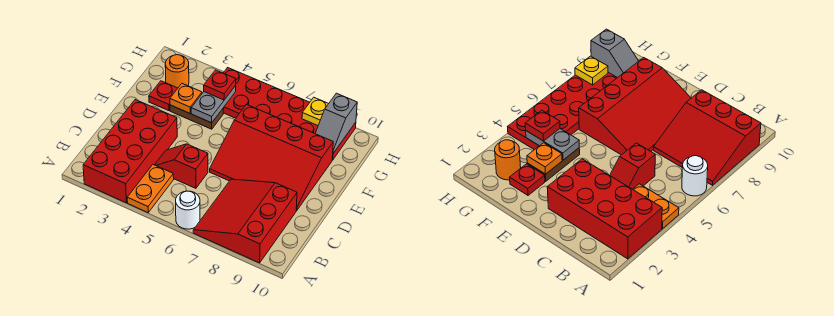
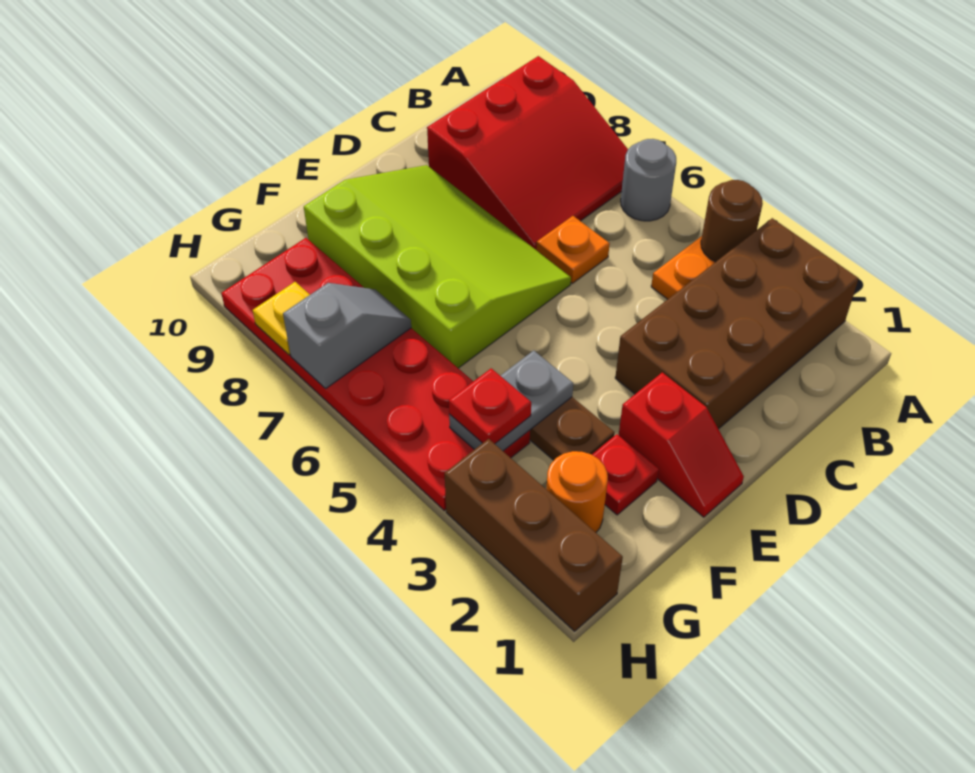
red 2x4 brick [83,100,177,203] -> brown 2x4 brick [615,218,859,429]
none -> brown 1x1 round brick [701,180,763,262]
white 1x1 round brick [176,191,200,229] -> grey 1x1 round brick [621,139,676,221]
red 1x2 slope [155,144,208,188] -> red 1x2 slope moved to [619,372,744,517]
red 3x4 slope [210,104,333,211] -> lime 3x4 slope [304,165,571,368]
orange 1x1 plate [170,84,202,113] -> orange 1x1 plate moved to [536,216,610,283]
grey 1x2 slope [315,93,357,153] -> grey 1x2 slope moved to [283,283,411,389]
none -> brown 1x3 brick [445,439,623,631]

